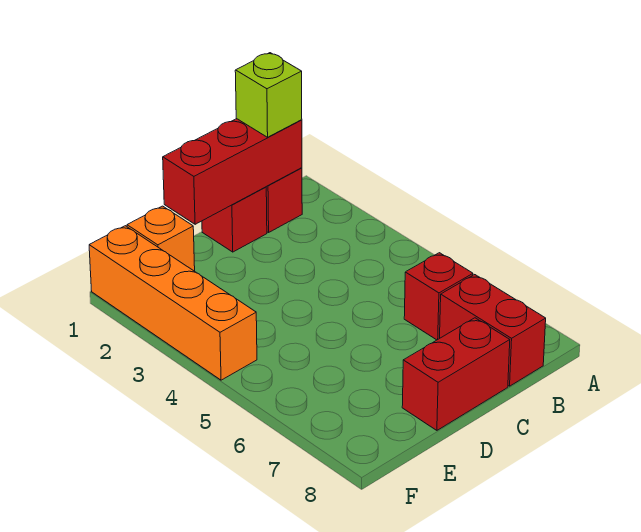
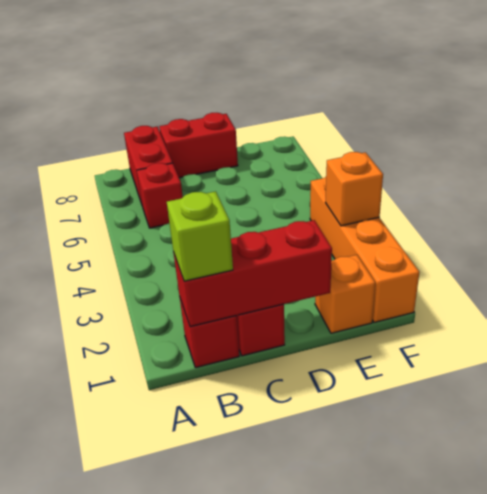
none -> orange 1x1 brick [325,152,383,226]

